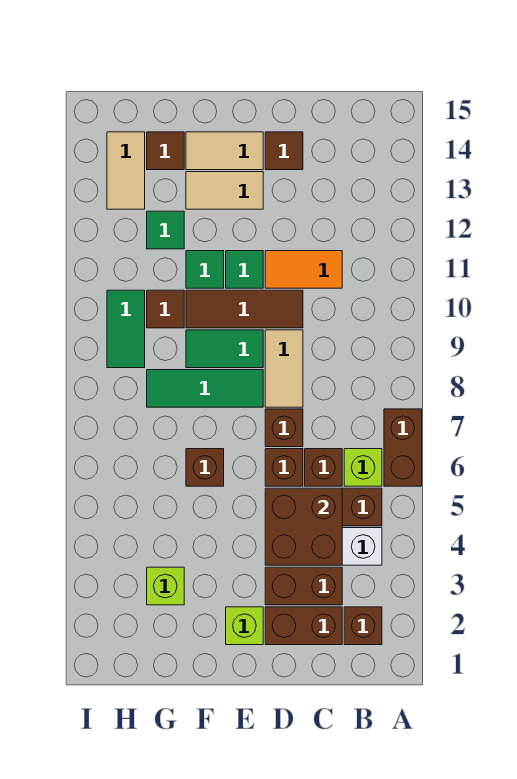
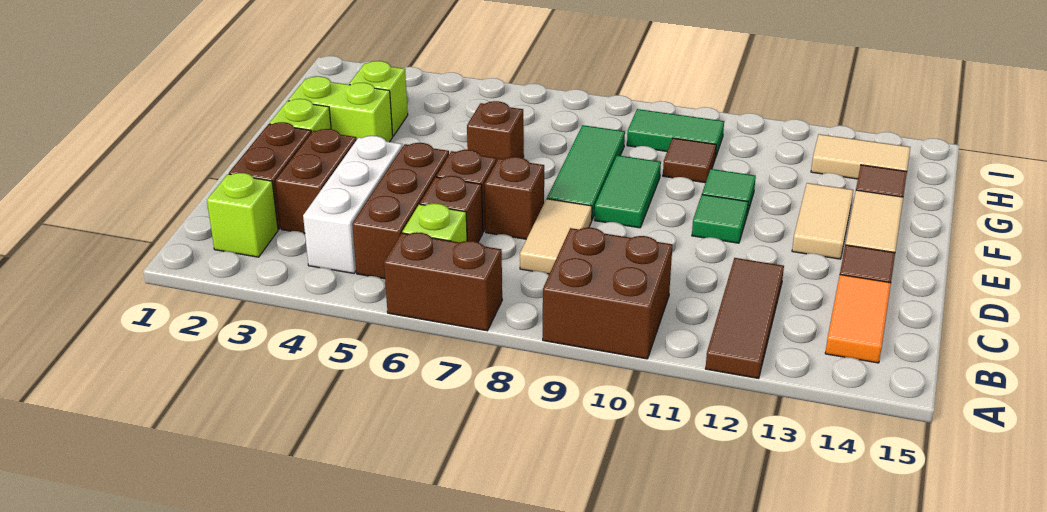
brown 1x1 brick [344,607,382,645] -> lime 1x1 brick [207,173,278,257]
brown 2x2 brick [265,488,342,565] -> brown 2x2 brick moved to [543,228,673,359]
orange 1x2 tile [265,251,342,288] -> orange 1x2 tile moved to [825,275,891,363]
tan 1x2 tile [265,330,303,407] -> tan 1x2 tile turned to [520,199,592,274]
brown 1x3 tile [186,290,303,328] -> brown 1x3 tile moved to [705,258,784,378]
none -> lime 1x2 brick [288,76,393,142]
green 1x1 tile [147,211,184,249] -> none

